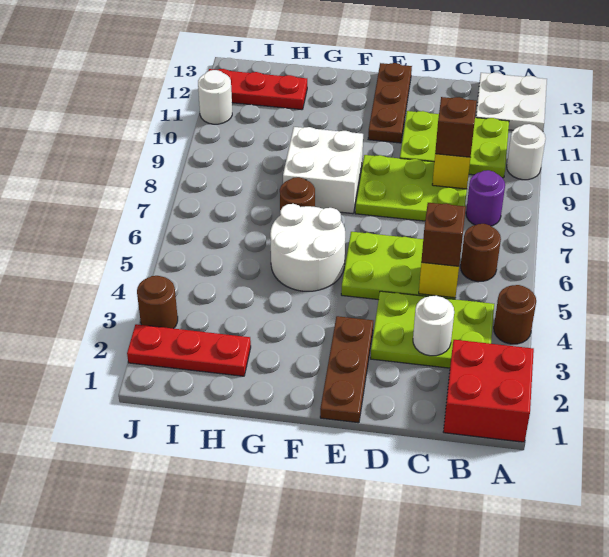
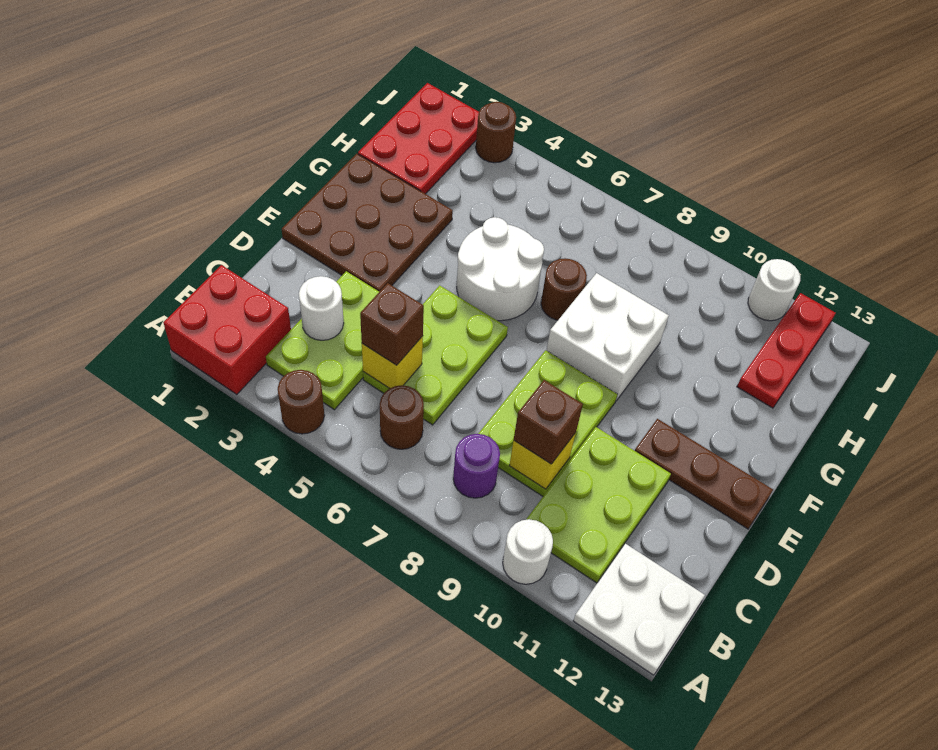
brown 1x3 plate [320,316,373,423] -> brown 3x3 plate [282,154,453,292]
red 1x3 plate [127,324,251,376] -> red 2x3 plate [358,83,479,194]

